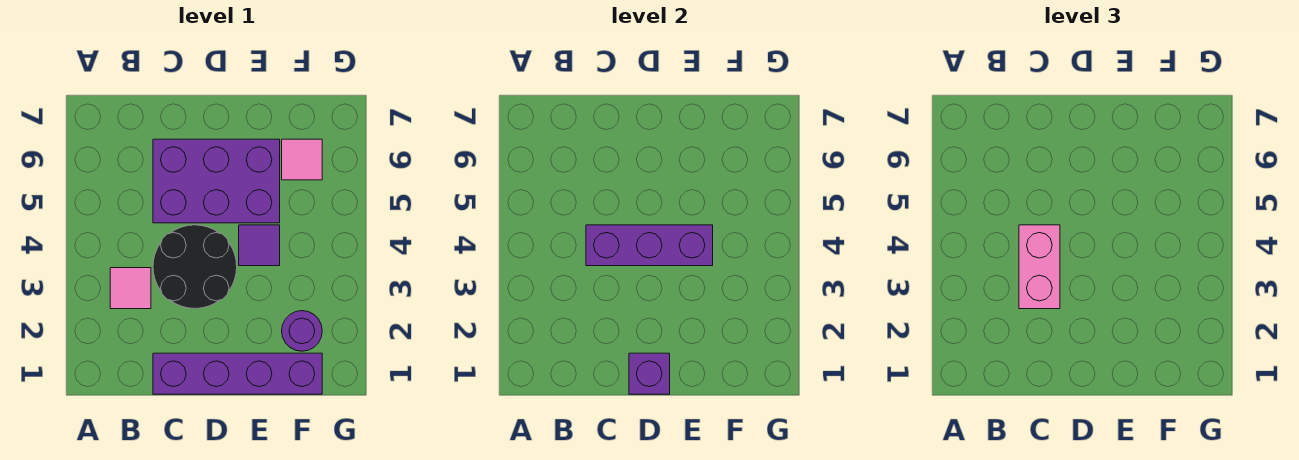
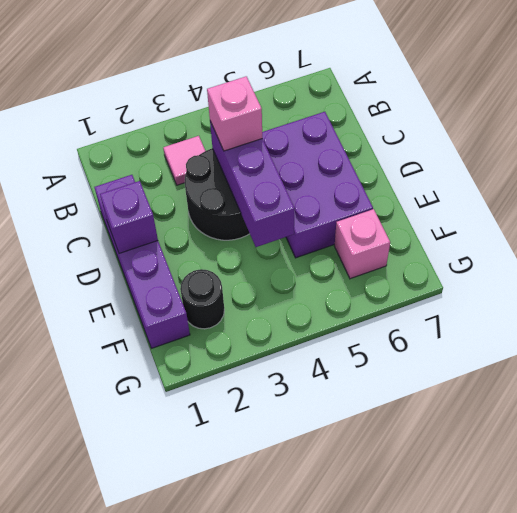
pink 1x2 brick [1019,225,1060,309] -> pink 1x1 brick [207,76,262,151]
purple 1x1 tile [239,225,280,266] -> none
purple 1x1 round brick [282,311,322,351] -> black 1x1 round brick [180,269,224,329]
pink 1x1 tile [282,139,322,180] -> pink 1x1 brick [335,209,390,279]

